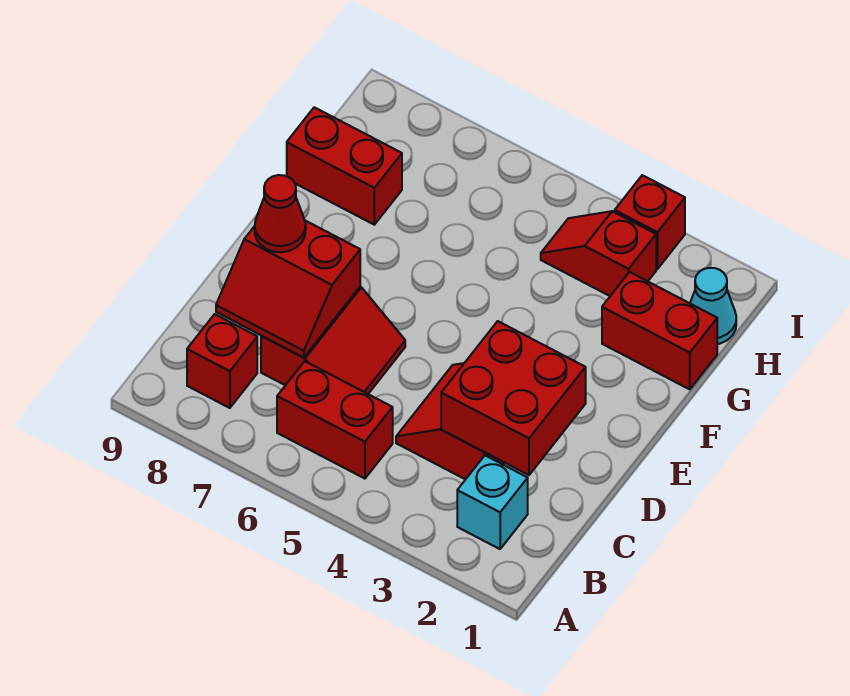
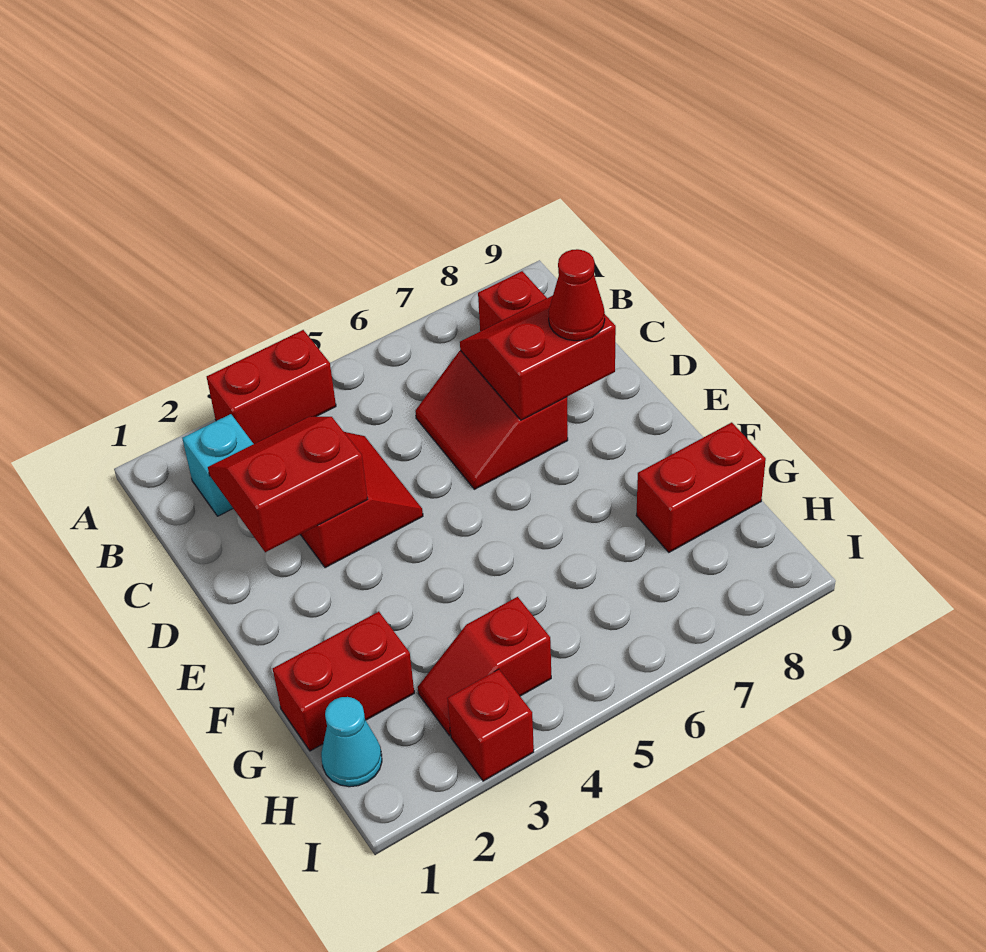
red 1x2 brick [277,361,393,479] -> red 1x2 brick moved to [207,330,336,444]
red 2x2 brick [441,321,586,475] -> red 2x2 slope [208,417,368,552]
red 1x2 slope [541,211,656,296] -> red 1x2 slope turned to [418,597,551,736]

